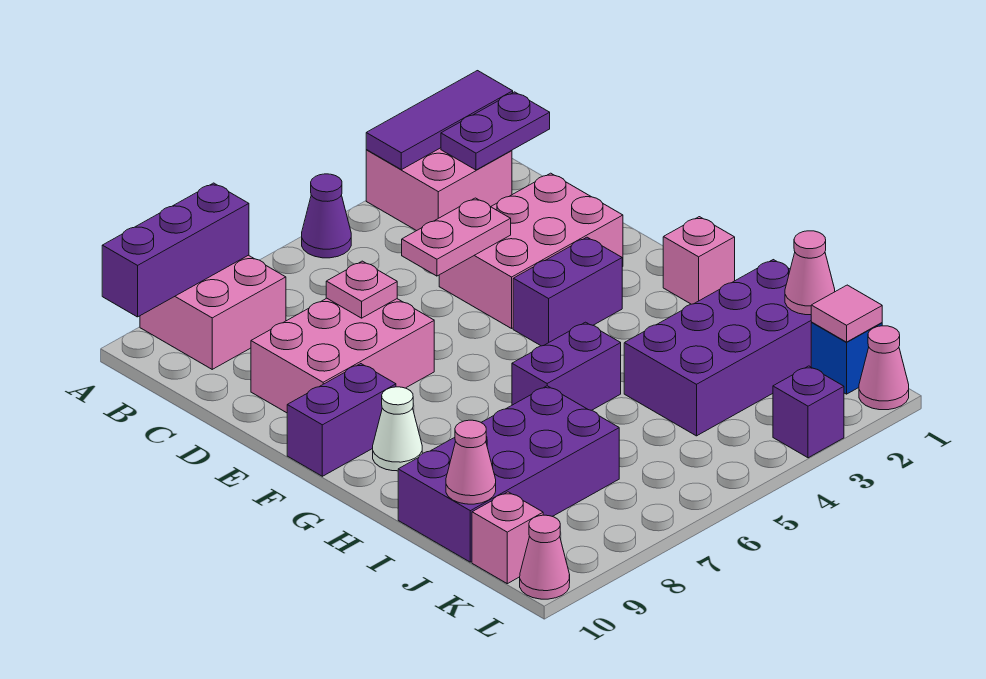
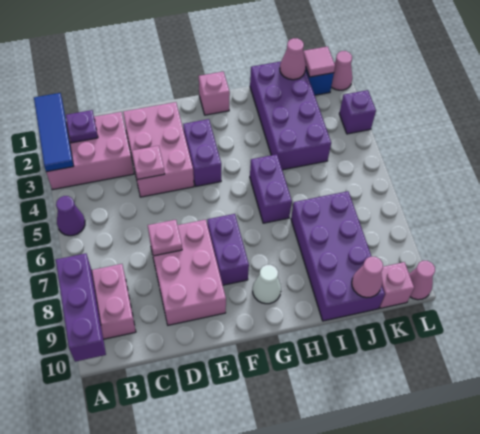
purple 1x3 tile [366,71,513,170] -> blue 1x3 tile [34,93,74,172]
pink 2x2 brick [366,148,512,231] -> pink 2x3 brick [46,112,134,190]
purple 1x2 plate [441,92,550,170] -> purple 1x1 plate [66,110,98,143]
pink 1x2 plate [402,198,511,276] -> pink 1x1 plate [132,146,165,179]
purple 1x2 brick [287,364,396,476] -> purple 1x2 brick moved to [207,214,249,285]

